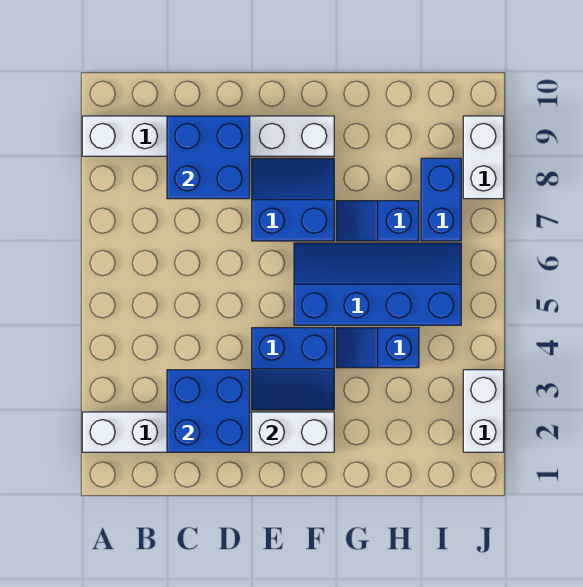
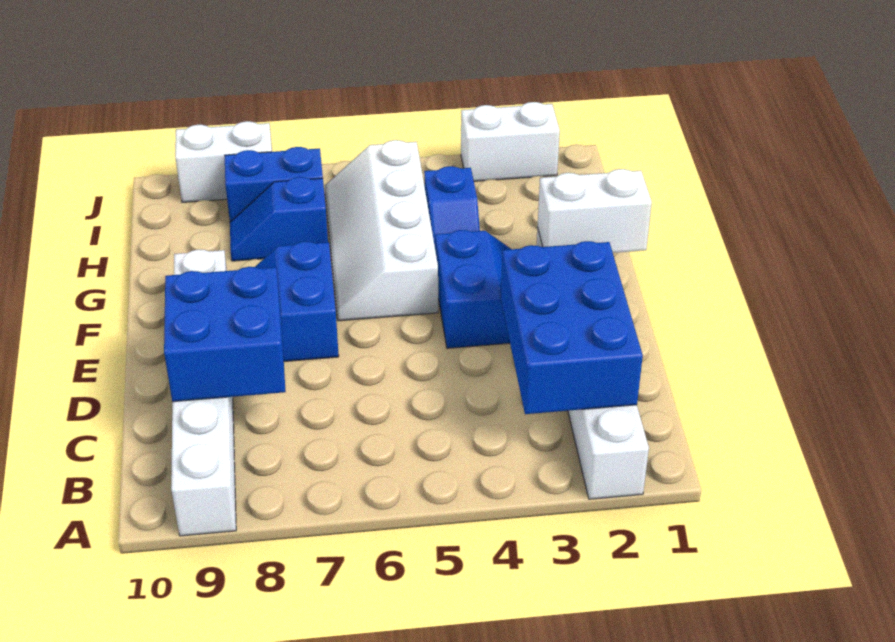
blue 2x2 brick [167,370,250,452] -> blue 2x3 brick [501,241,643,414]
white 1x2 brick [252,412,334,452] -> white 1x2 brick turned to [538,169,652,253]
blue 2x4 slope [294,243,461,325] -> white 2x4 slope [325,140,438,321]
blue 1x2 slope [336,201,419,241] -> blue 1x2 slope turned to [230,177,328,261]

